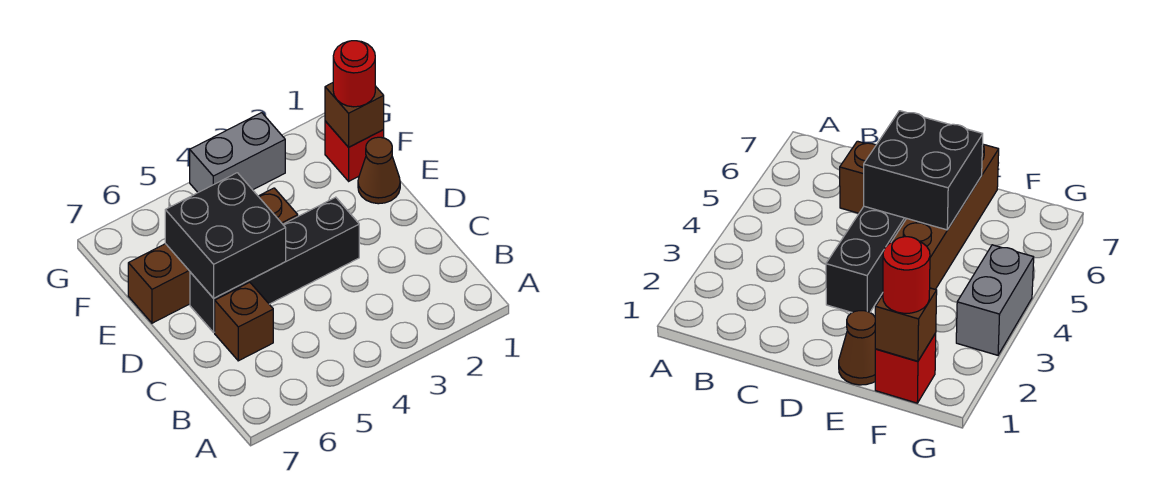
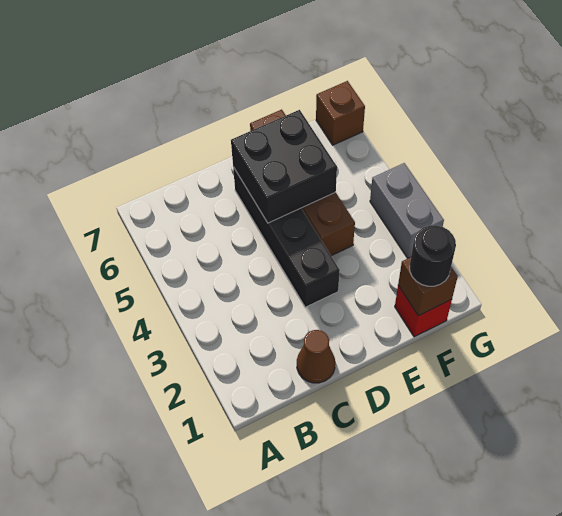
brown 1x1 brick [215,282,273,361] -> brown 1x1 brick moved to [316,81,365,145]
brown 1x1 cone [358,137,400,204] -> brown 1x1 cone moved to [297,330,335,383]
red 1x1 round brick [333,41,375,107] -> black 1x1 round brick [410,225,456,286]

